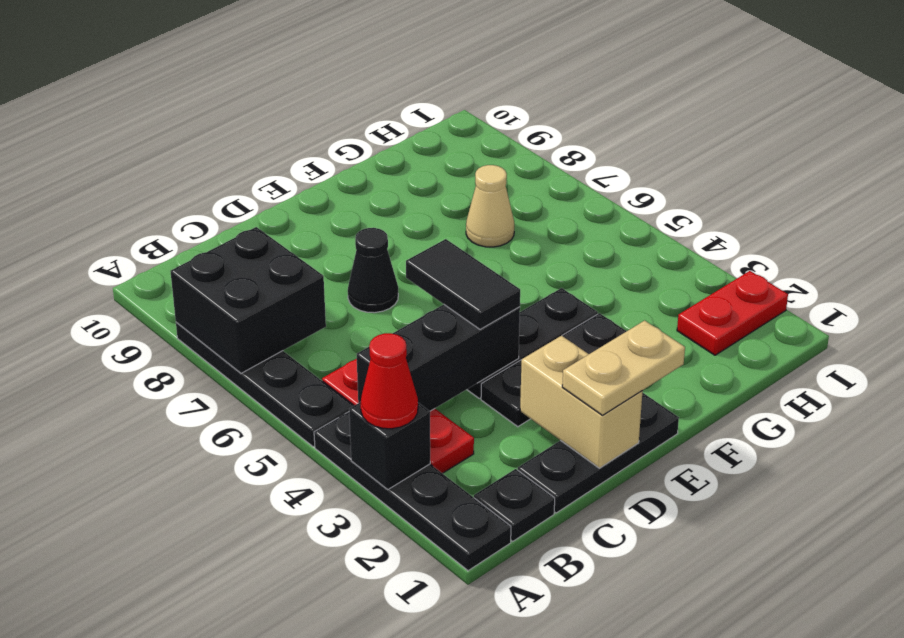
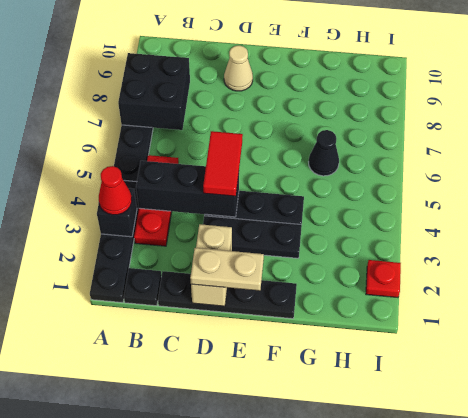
black 1x3 plate [518,392,679,513] -> black 1x4 plate [158,271,297,319]
black 1x2 tile [406,239,520,329] -> red 1x2 tile [203,131,243,196]
black 1x1 cone [348,228,398,313] -> black 1x1 cone moved to [309,130,339,176]
tan 1x1 cone [466,165,514,247] -> tan 1x1 cone moved to [224,45,253,91]
red 1x2 plate [677,271,788,355] -> red 1x1 plate [366,260,401,298]

